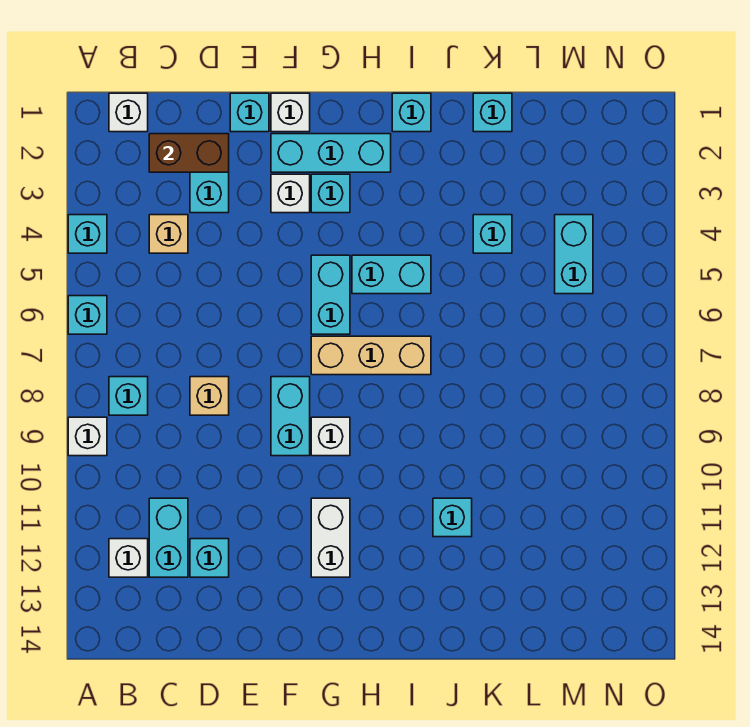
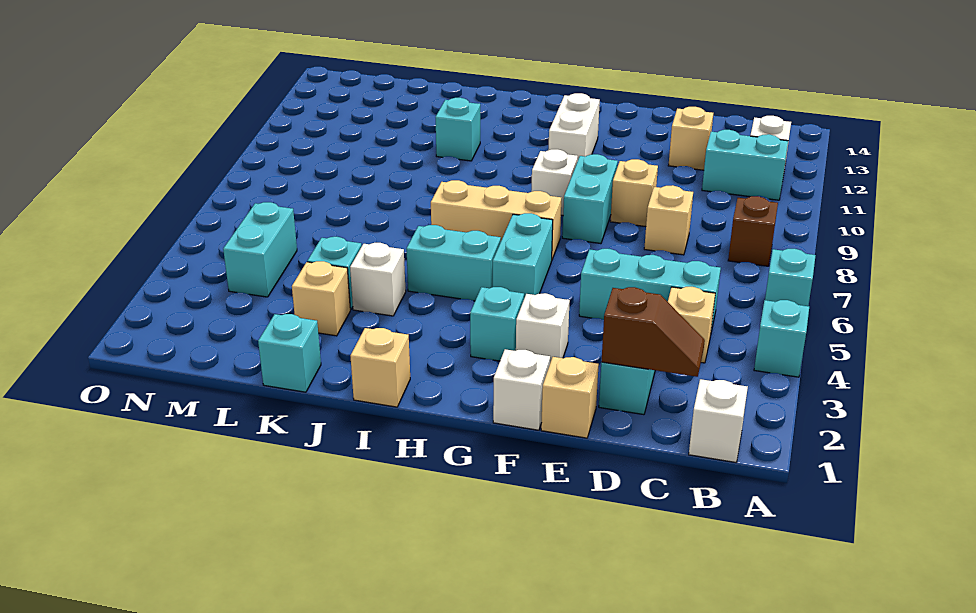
white 1x1 brick [68,417,107,456] -> white 1x1 brick moved to [350,243,406,316]
cyan 1x1 brick [109,377,148,415] -> brown 1x1 brick [728,196,778,266]
brown 1x2 brick [149,134,229,172] -> brown 1x2 slope [601,287,705,377]
cyan 1x2 brick [149,498,188,577] -> cyan 1x2 brick turned to [702,130,788,200]
cyan 1x1 brick [190,539,229,577] -> tan 1x1 brick [668,107,713,170]
cyan 1x1 brick [230,93,269,132] -> tan 1x1 brick [541,357,599,438]
none -> tan 1x1 brick [610,159,658,227]
cyan 1x3 brick [271,134,391,172] -> cyan 1x3 brick moved to [579,249,721,332]
cyan 1x1 brick [392,93,431,132] -> tan 1x1 brick [350,328,410,407]
none -> tan 1x1 brick [292,261,350,336]

